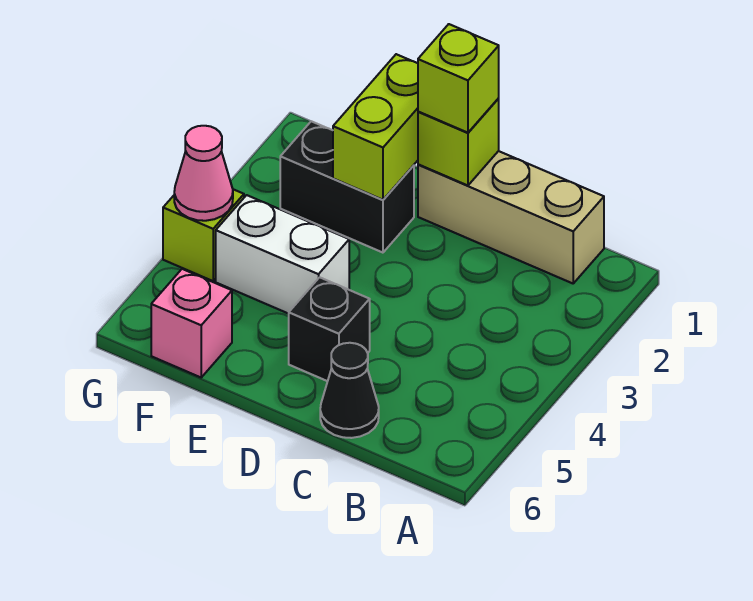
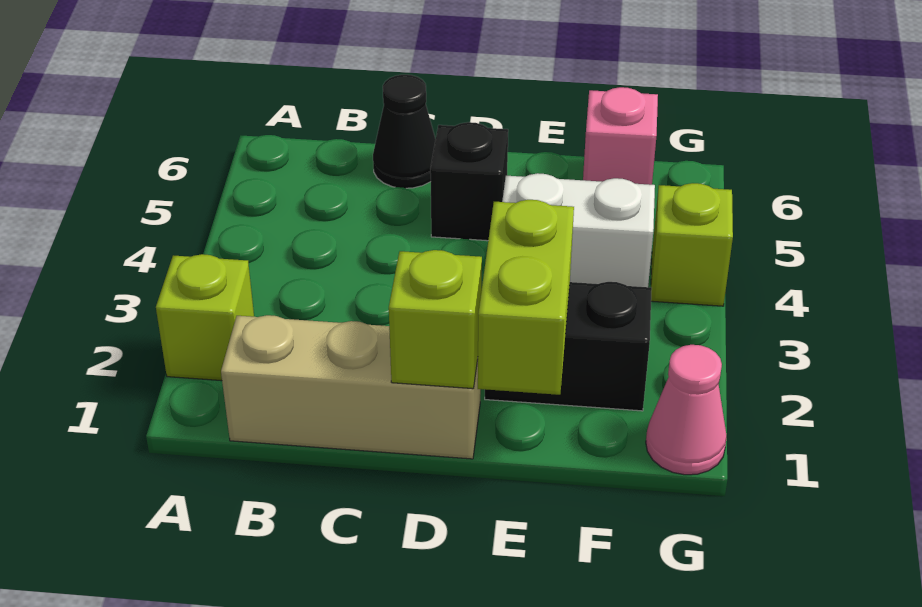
lime 1x1 brick [418,24,499,133] -> lime 1x1 brick moved to [156,254,254,381]
pink 1x1 cone [174,126,233,221] -> pink 1x1 cone moved to [646,345,727,475]

